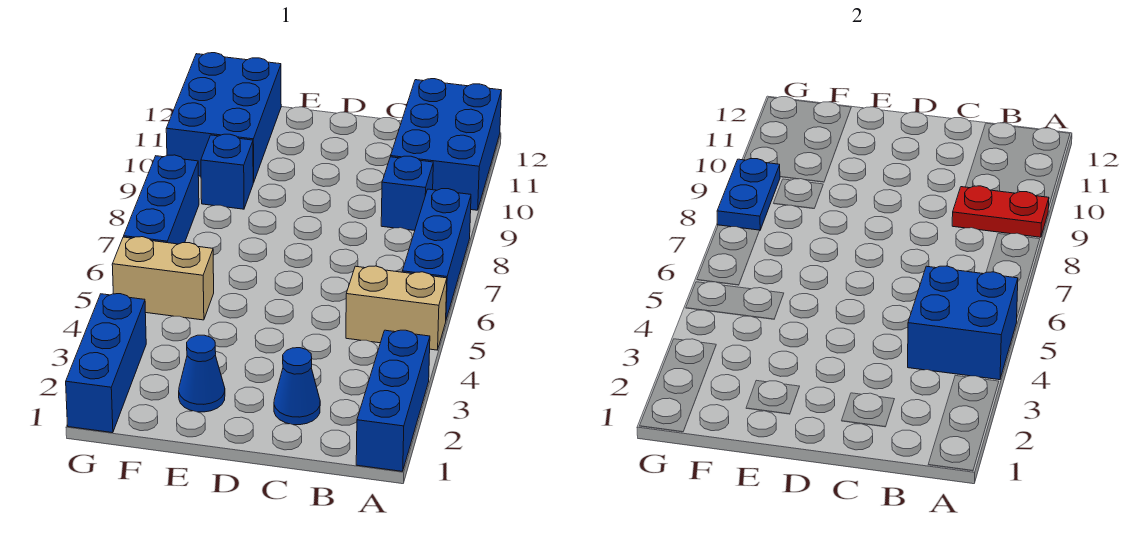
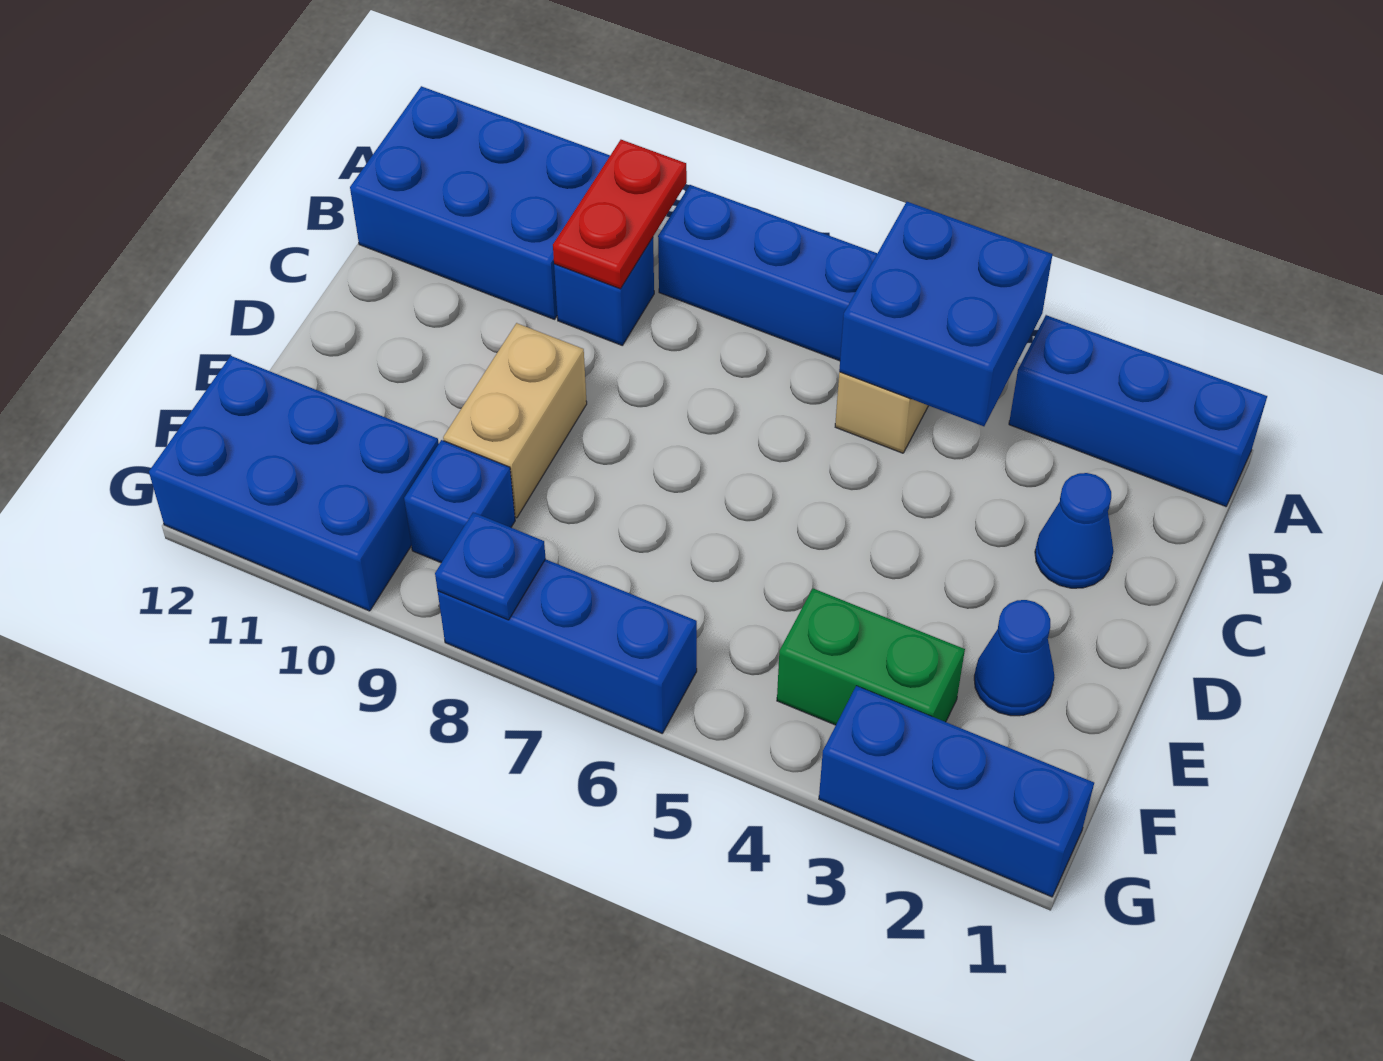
none -> green 1x2 brick [777,589,965,725]
tan 1x2 brick [112,237,214,320] -> tan 1x2 brick moved to [443,323,587,518]
blue 1x2 plate [717,159,780,231] -> blue 1x1 plate [435,512,546,620]

